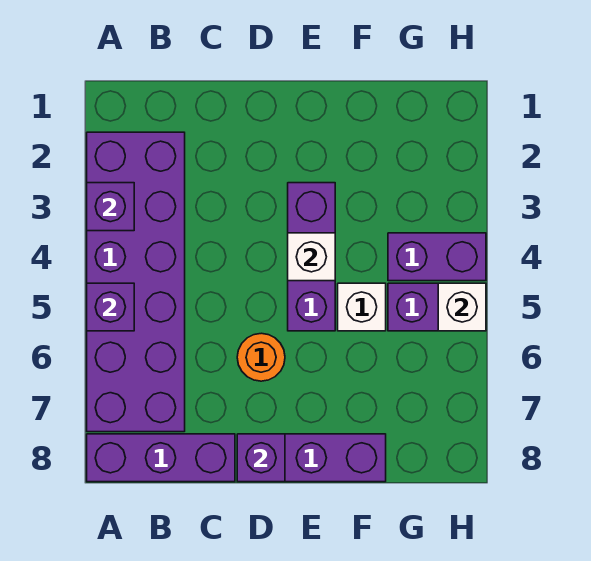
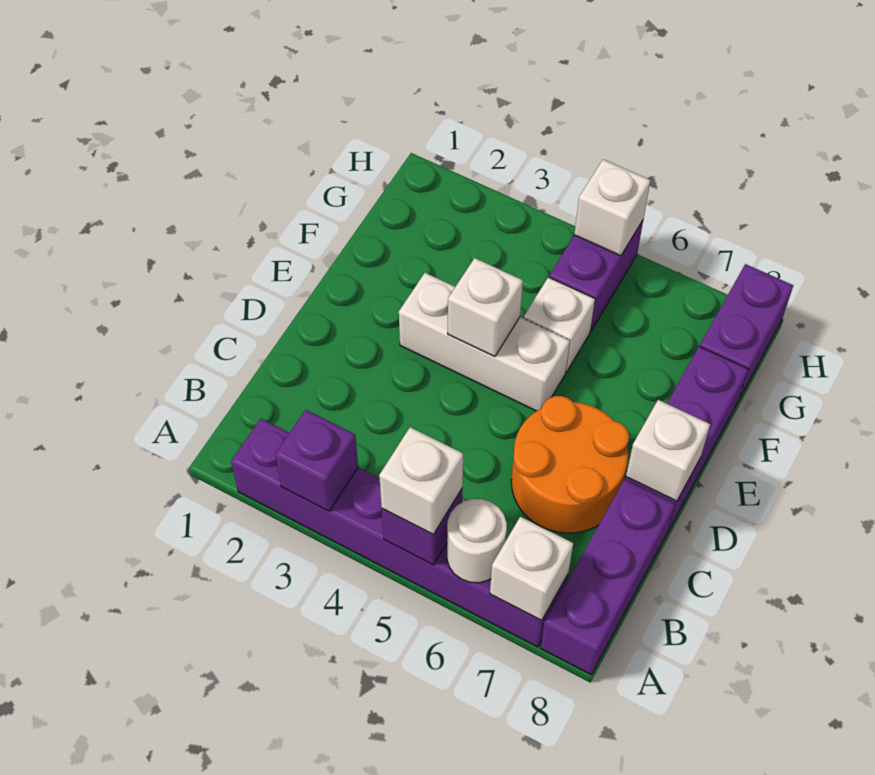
purple 2x6 brick [87,132,185,432] -> purple 1x6 brick [231,419,568,647]
none -> white 1x1 brick [379,427,463,535]
none -> white 1x1 round brick [447,499,507,583]
none -> white 1x1 brick [490,517,573,620]
orange 1x1 round brick [237,333,285,381] -> orange 2x2 round brick [511,396,629,533]
purple 1x1 brick [237,434,285,482] -> white 1x1 brick [626,400,710,501]
purple 1x3 brick [288,183,335,331] -> white 1x3 brick [399,273,570,411]
purple 1x2 brick [388,233,486,281] -> purple 1x2 brick moved to [700,264,793,399]

